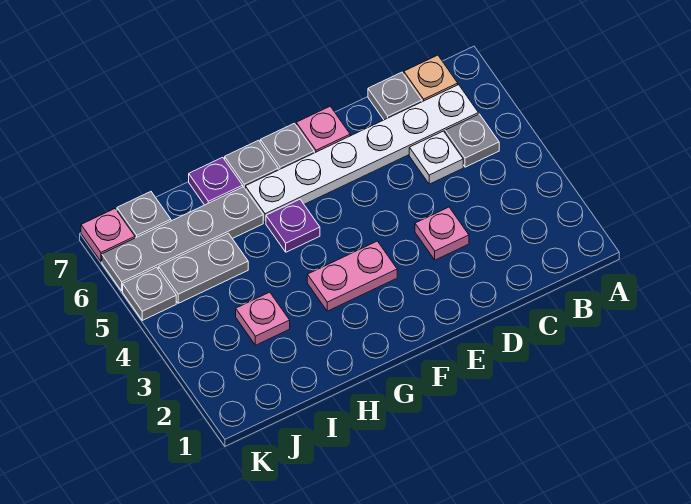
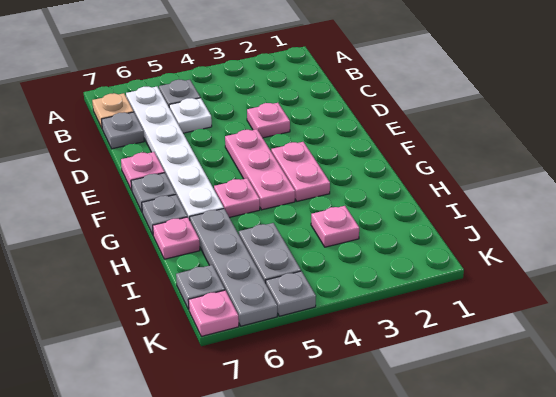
none -> pink 1x3 plate [225,129,295,210]
purple 1x1 plate [266,199,320,252] -> pink 1x1 plate [214,178,260,218]
purple 1x1 plate [189,157,243,205] -> pink 1x1 plate [153,217,200,259]

